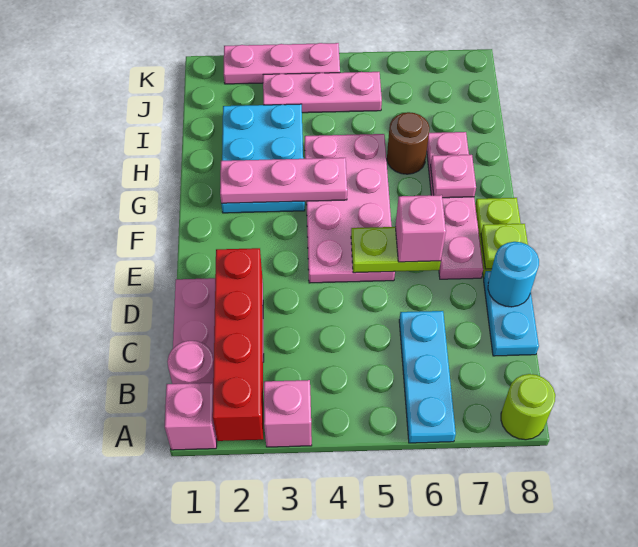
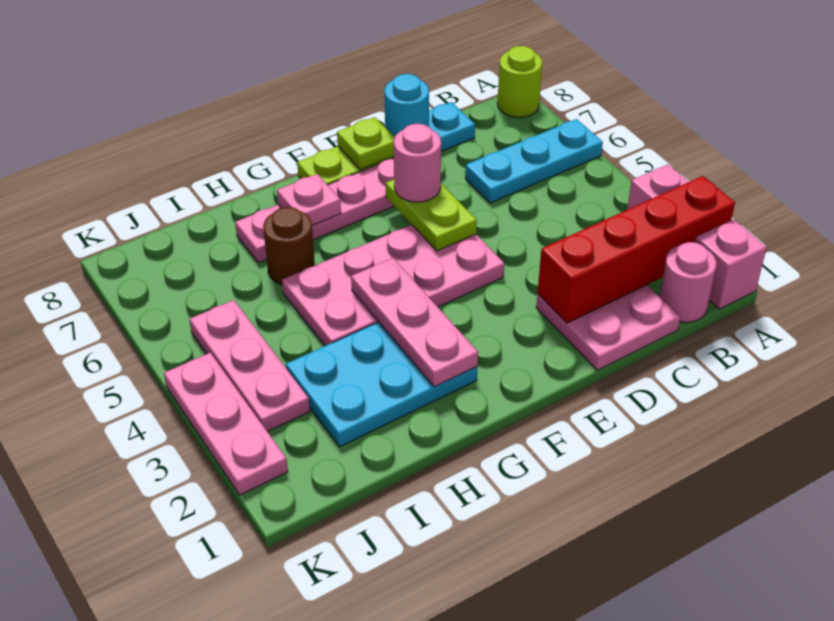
pink 1x1 brick [395,195,446,262] -> pink 1x1 round brick [394,124,441,202]

